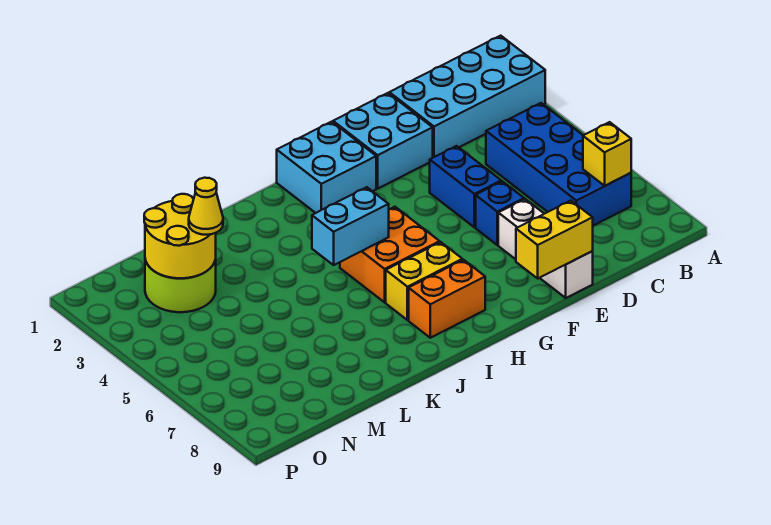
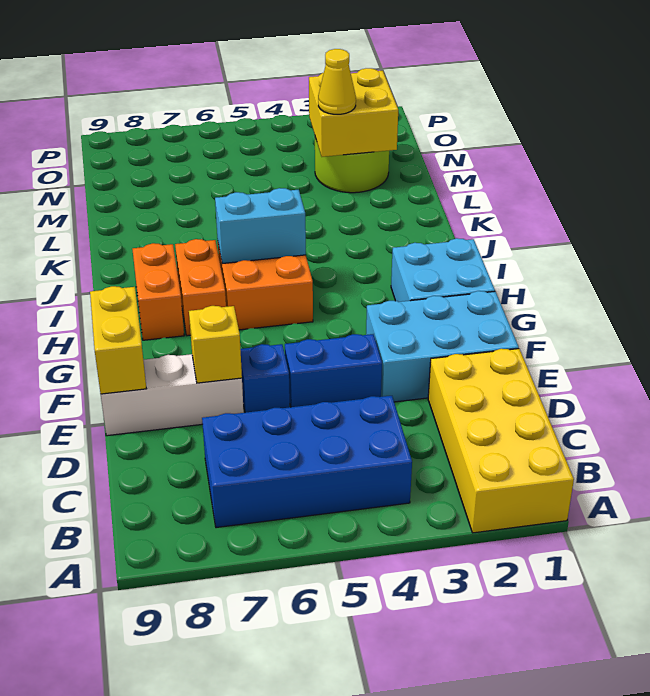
cyan 2x4 brick [389,36,545,158] -> yellow 2x4 brick [428,349,574,533]
yellow 1x1 brick [583,122,631,186] -> yellow 1x1 brick moved to [189,306,242,383]
cyan 2x2 brick [333,93,433,188] -> cyan 2x3 brick [366,291,519,402]
yellow 1x2 brick [386,242,462,320] -> orange 1x2 brick [175,239,226,336]
cyan 1x2 brick [312,187,389,265] -> cyan 1x2 brick turned to [215,188,306,264]
yellow 2x2 round brick [144,194,216,278] -> yellow 2x2 brick [309,68,398,157]

